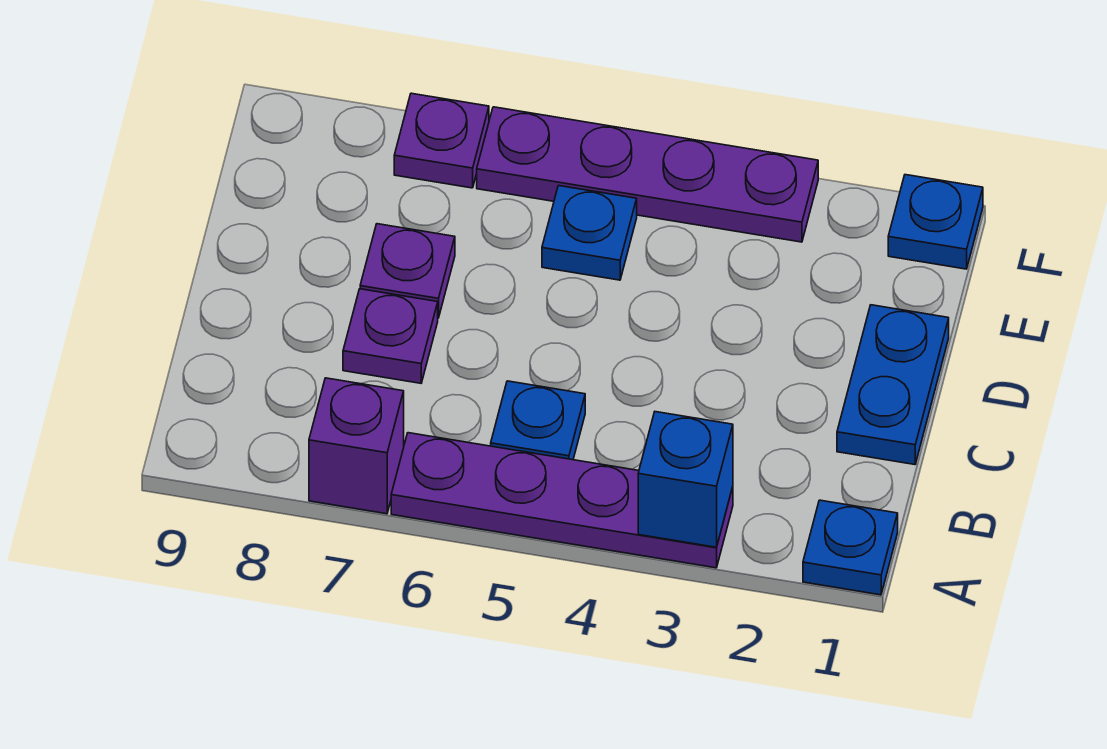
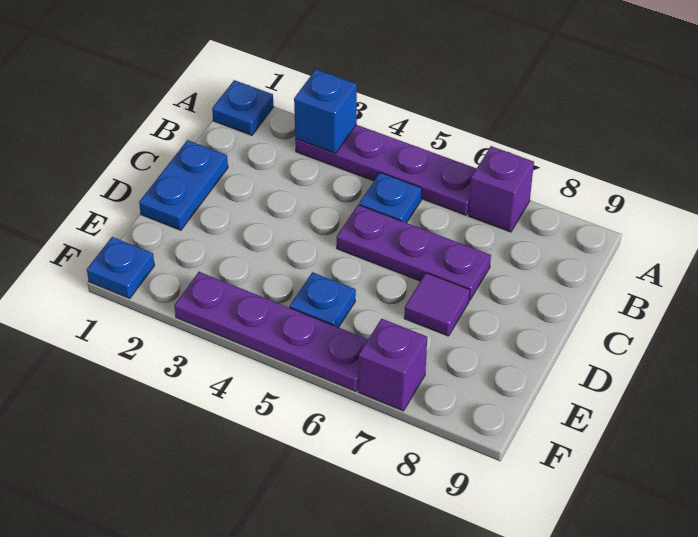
purple 1x1 plate [343,289,438,383] -> purple 1x3 plate [337,205,491,300]
purple 1x1 plate [360,224,455,318] -> purple 1x1 tile [404,273,470,336]
purple 1x1 plate [394,93,489,188] -> purple 1x1 brick [358,319,427,411]

